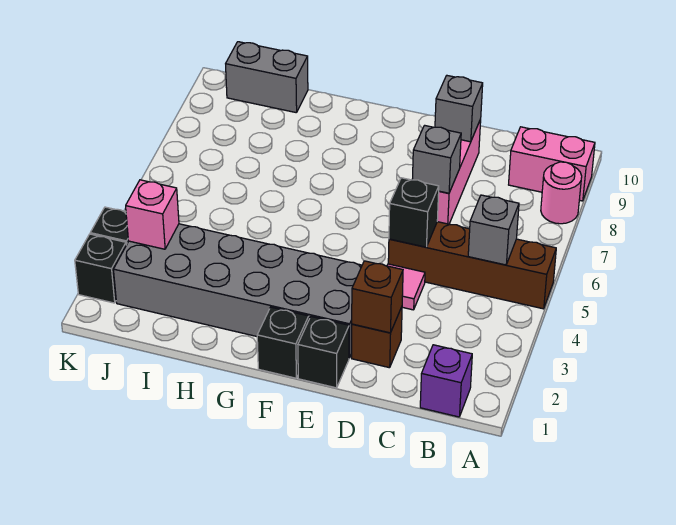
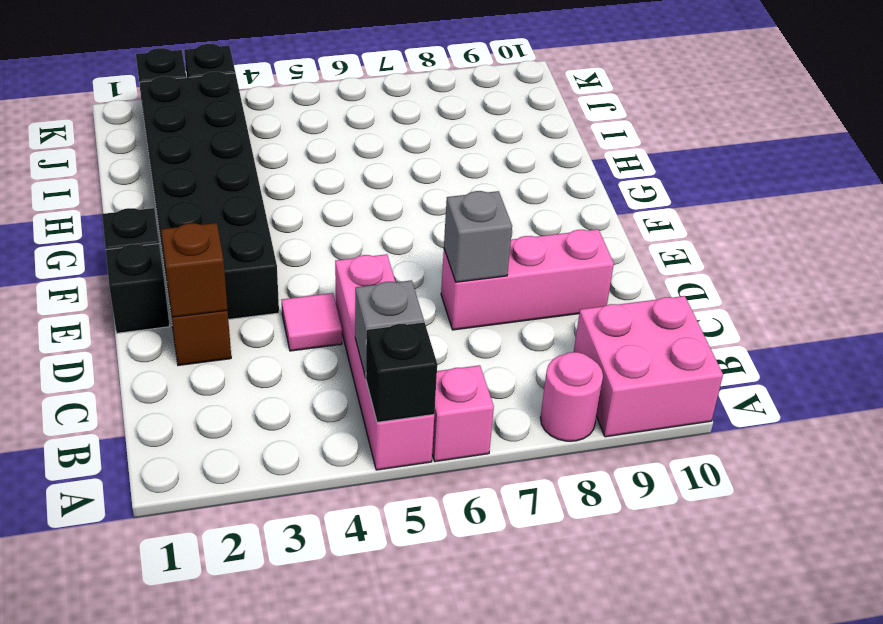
brown 1x4 brick [388,222,556,309] -> pink 1x4 brick [335,254,434,470]
pink 1x2 brick [509,127,595,201] -> pink 2x2 brick [574,296,723,437]
purple 1x1 brick [420,345,472,417] -> none
black 1x1 brick [389,178,439,247] -> black 1x1 brick moved to [366,322,437,422]
grey 1x1 brick [435,76,483,142] -> none
grey 2x6 brick [113,224,362,358] -> black 2x6 brick [140,72,279,319]
grey 1x2 brick [226,42,308,113] -> none
pink 1x1 brick [126,180,179,249] -> pink 1x1 brick moved to [432,365,494,461]

